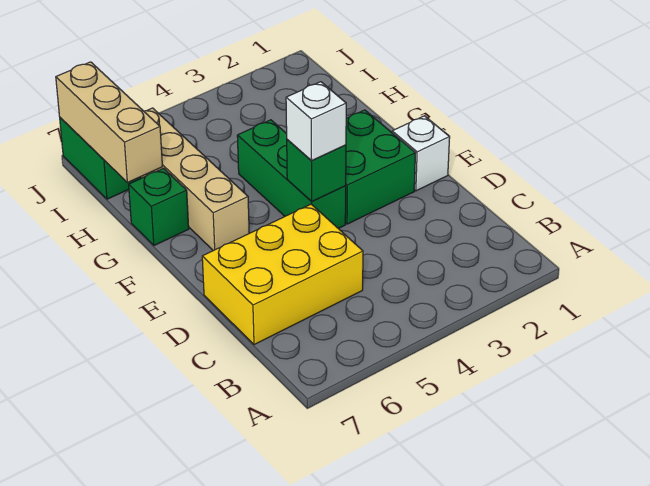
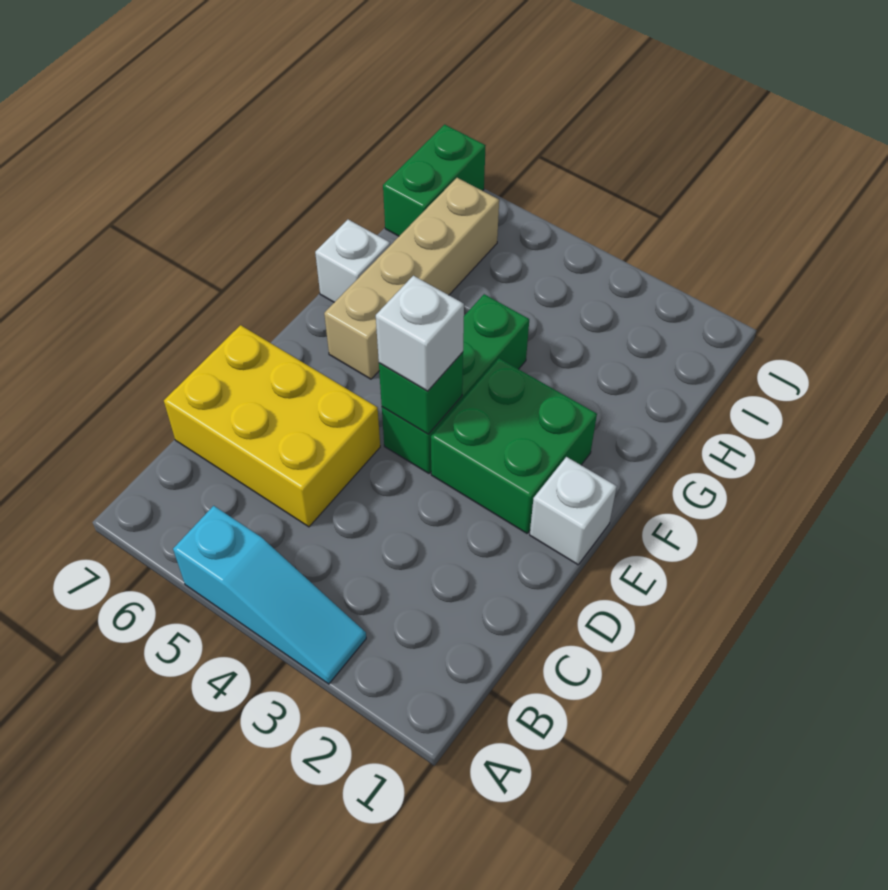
none -> cyan 1x3 slope [173,506,366,684]
green 1x1 brick [129,168,189,245] -> white 1x1 brick [315,220,390,302]
tan 1x3 brick [56,62,162,182] -> none

